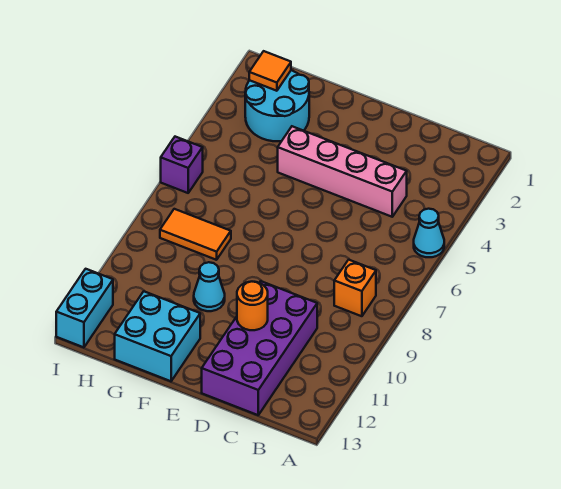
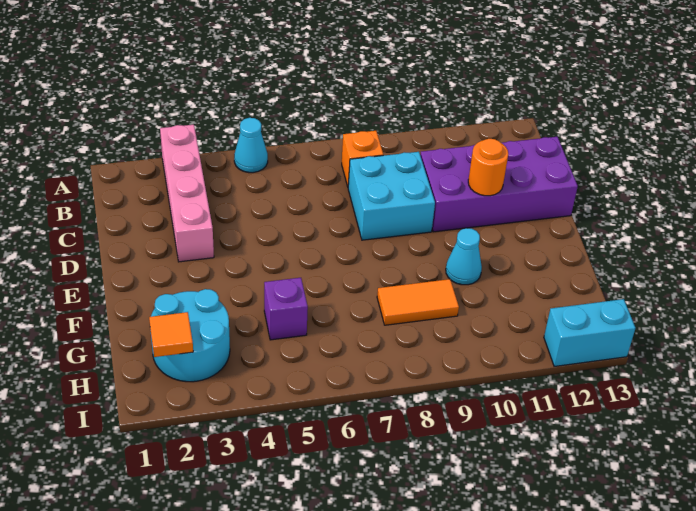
pink 1x4 brick [278,126,407,217] -> pink 1x4 brick moved to [160,125,214,262]
cyan 2x2 brick [115,291,200,381] -> cyan 2x2 brick moved to [348,152,435,240]
orange 1x2 tile [160,209,231,260] -> orange 1x2 tile turned to [377,279,459,325]
purple 1x1 brick [161,137,203,193] -> purple 1x1 brick moved to [264,278,308,340]

